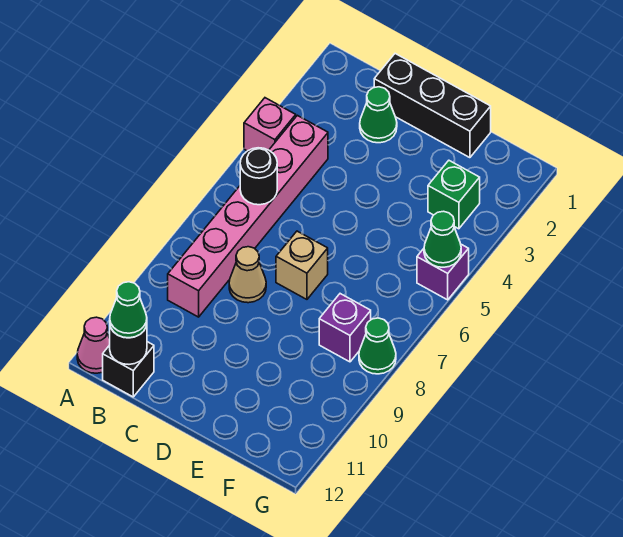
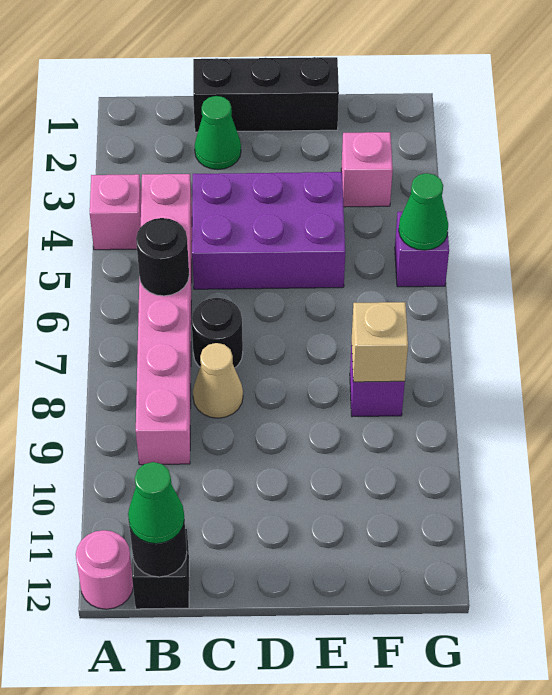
pink 1x1 cone [77,317,110,373] -> pink 1x1 round brick [76,530,133,609]
none -> purple 2x3 brick [192,172,345,289]
none -> black 1x1 round brick [191,298,243,368]
tan 1x1 brick [276,231,328,299] -> tan 1x1 brick moved to [352,302,408,382]
green 1x1 brick [428,161,480,229] -> pink 1x1 brick [341,132,393,207]
green 1x1 cone [359,318,396,374] -> none

